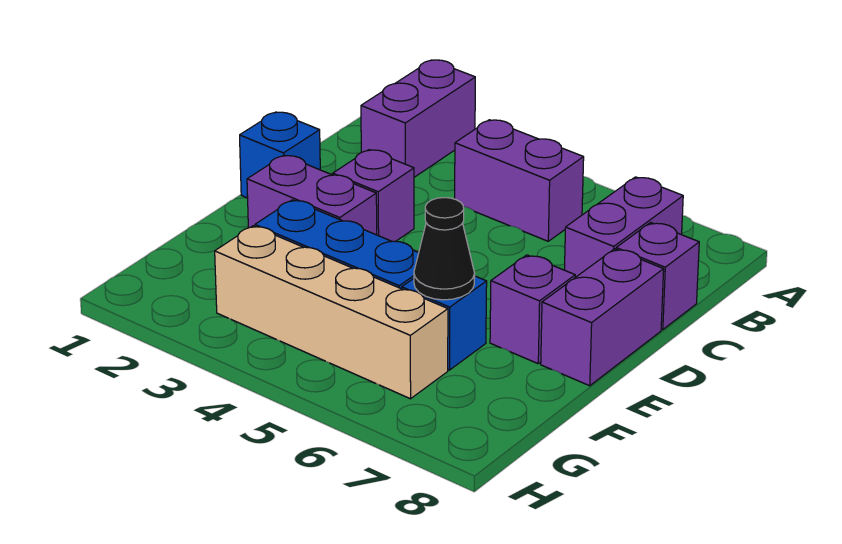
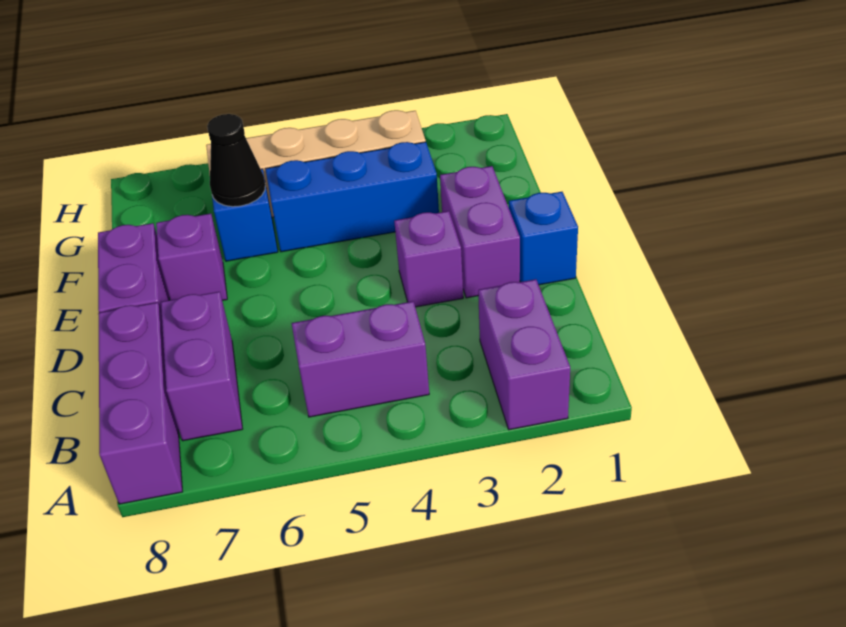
purple 1x1 brick [616,223,699,330] -> purple 1x3 brick [98,302,182,504]
purple 1x2 brick [247,155,377,235] -> purple 1x2 brick turned to [440,166,520,298]

